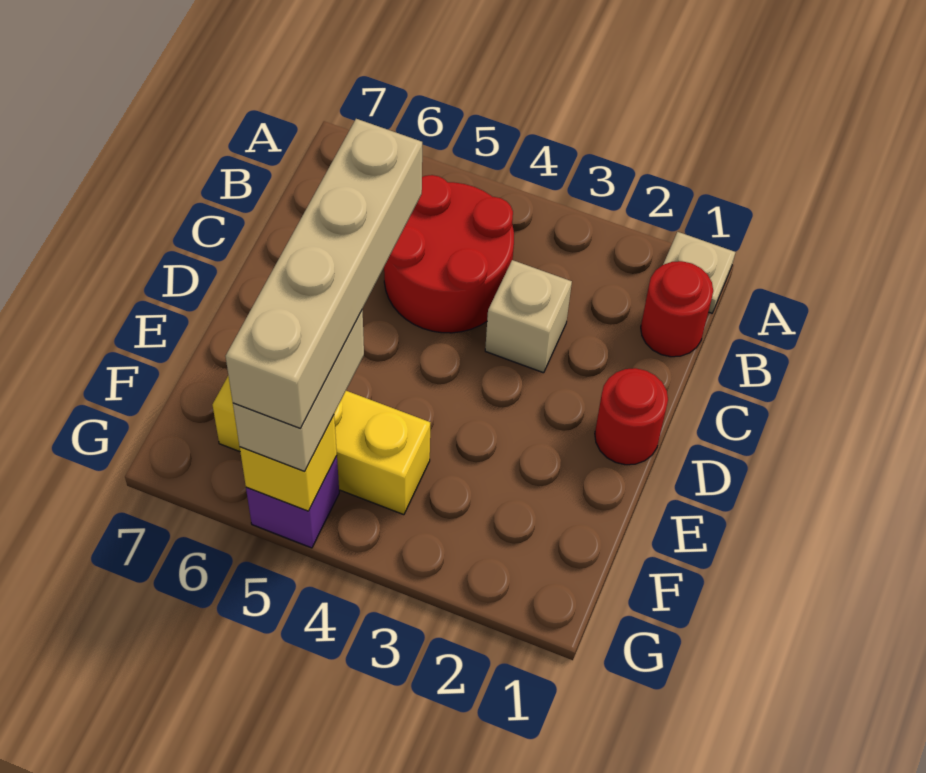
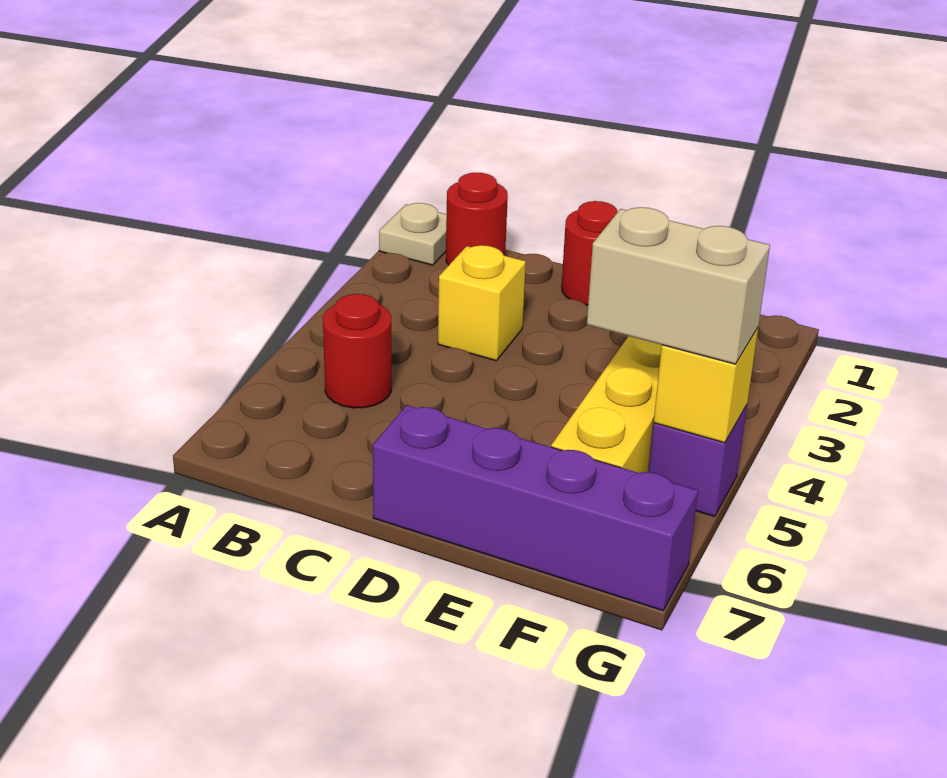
red 2x2 round brick [384,175,514,333] -> red 1x1 round brick [323,294,391,408]
tan 1x1 brick [485,260,572,373] -> yellow 1x1 brick [438,245,526,361]
tan 1x4 brick [226,119,422,428] -> none
none -> purple 1x4 brick [373,405,698,611]

